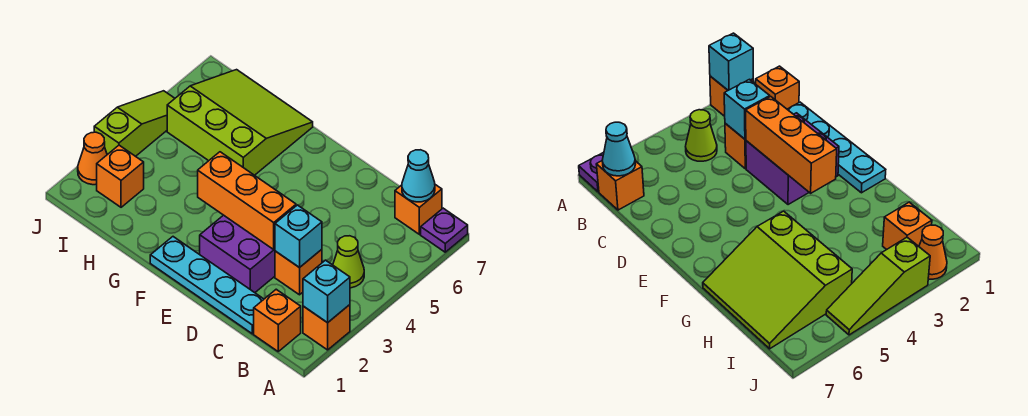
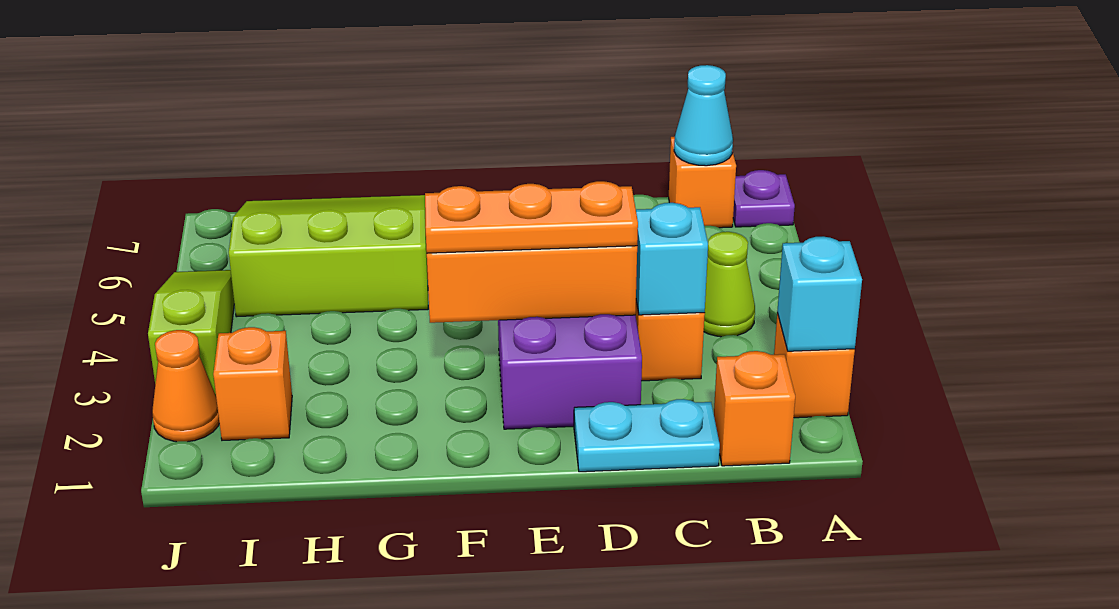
cyan 1x4 plate [150,237,264,334] -> cyan 1x2 plate [574,399,720,472]
none -> orange 1x3 plate [425,181,638,253]

